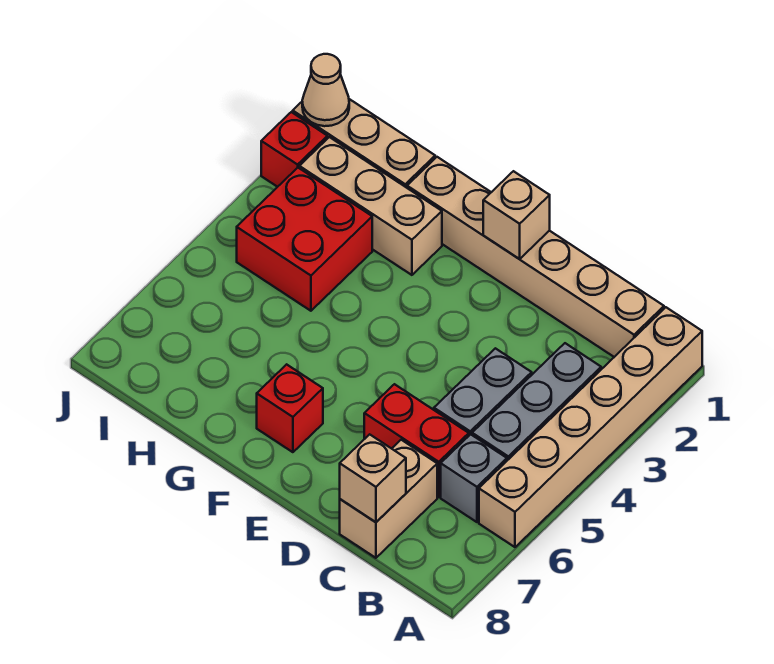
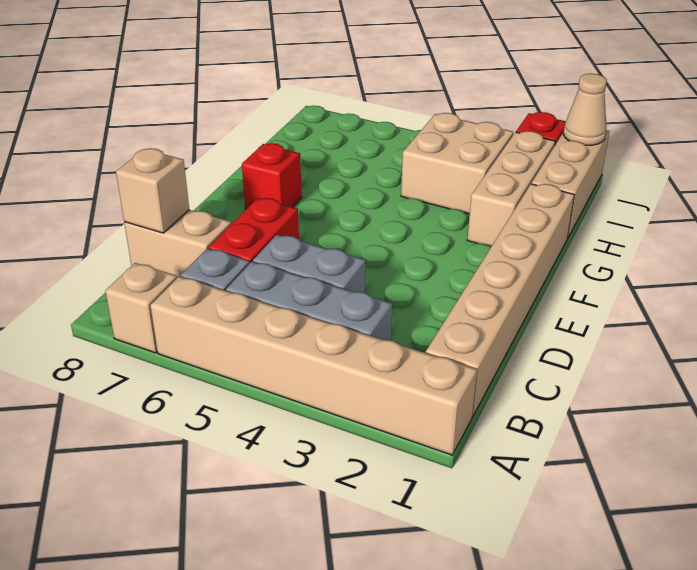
tan 1x1 brick [483,171,550,259] -> tan 1x1 brick moved to [105,263,177,353]
red 2x2 brick [237,168,372,311] -> tan 2x2 brick [401,113,513,214]

